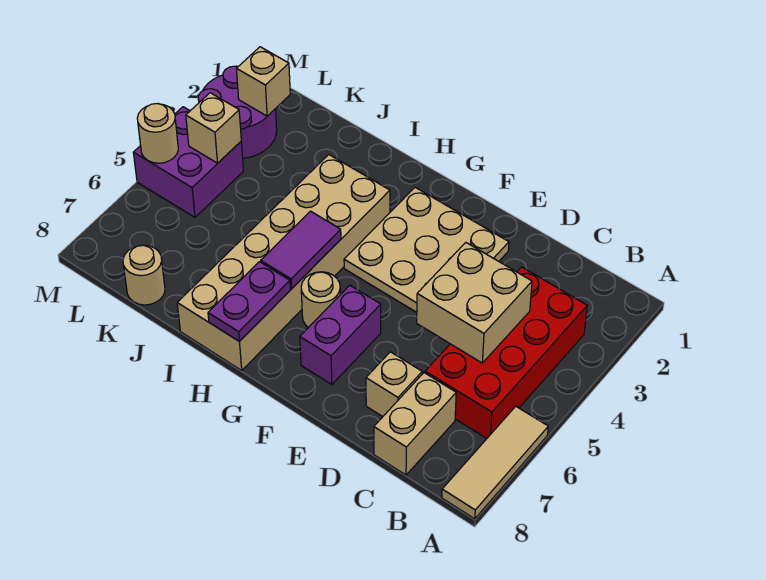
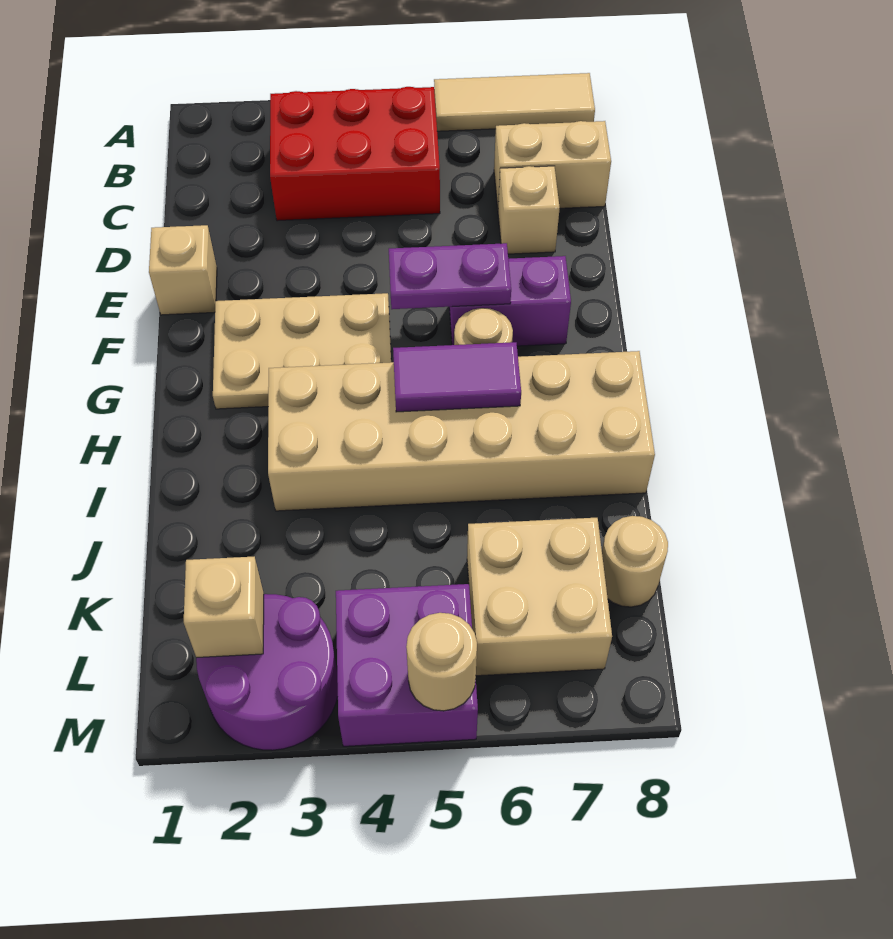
red 2x4 brick [425,267,587,438] -> red 2x3 brick [270,87,440,221]
tan 2x2 brick [417,243,532,363] -> tan 2x2 brick moved to [467,518,612,676]
tan 3x3 plate [344,187,509,312] -> tan 2x3 plate [213,293,391,409]
purple 1x2 plate [208,262,290,341] -> purple 1x2 plate moved to [389,243,511,309]
tan 1x1 brick [186,93,241,163] -> tan 1x1 brick moved to [149,225,217,315]

